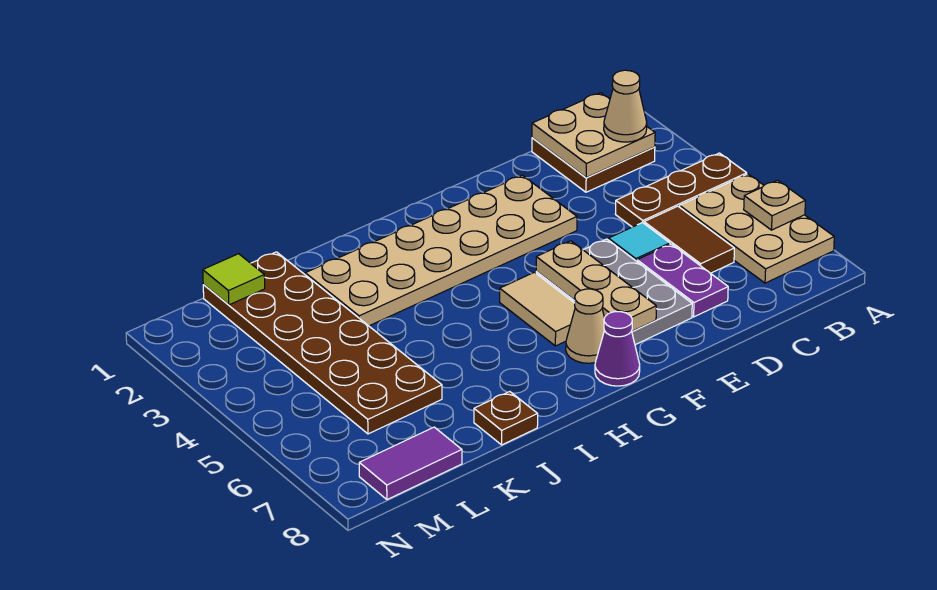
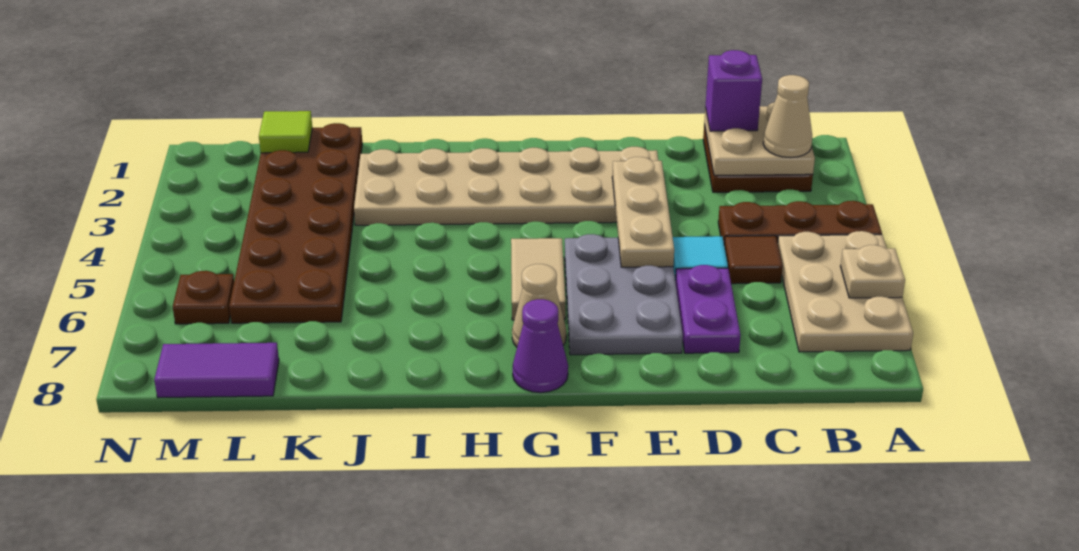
none -> purple 1x1 brick [705,50,762,131]
brown 1x2 tile [644,206,734,273] -> brown 1x1 tile [724,236,783,284]
tan 1x3 plate [536,241,656,331] -> tan 1x3 plate moved to [612,157,674,267]
brown 1x1 plate [474,392,538,445] -> brown 1x1 plate moved to [173,271,234,324]

